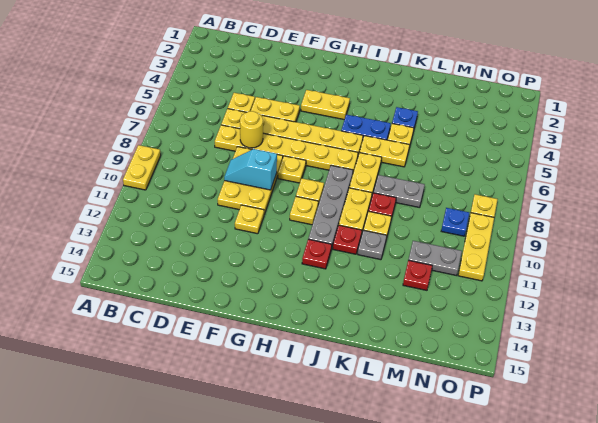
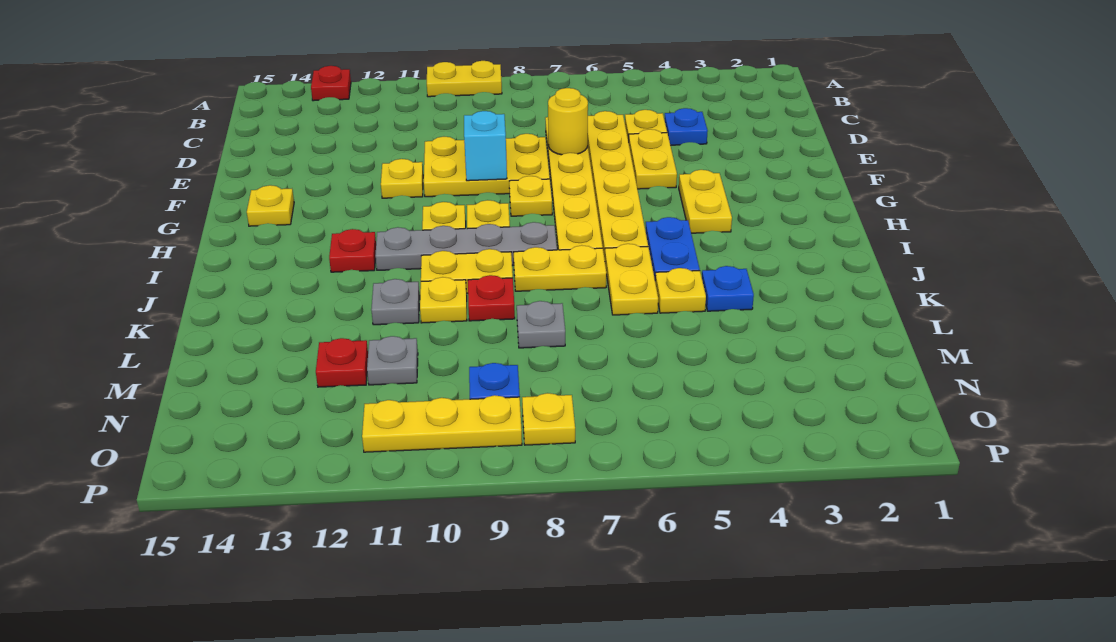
none -> blue 1x1 plate [664,108,708,145]
none -> yellow 1x1 plate [247,185,294,226]
red 1x1 plate [333,225,362,254] -> red 1x1 plate moved to [311,66,351,101]
grey 1x2 plate [373,175,425,208] -> grey 1x1 plate [517,301,565,348]
grey 1x2 plate [408,241,462,276] -> grey 1x1 plate [367,336,418,385]

